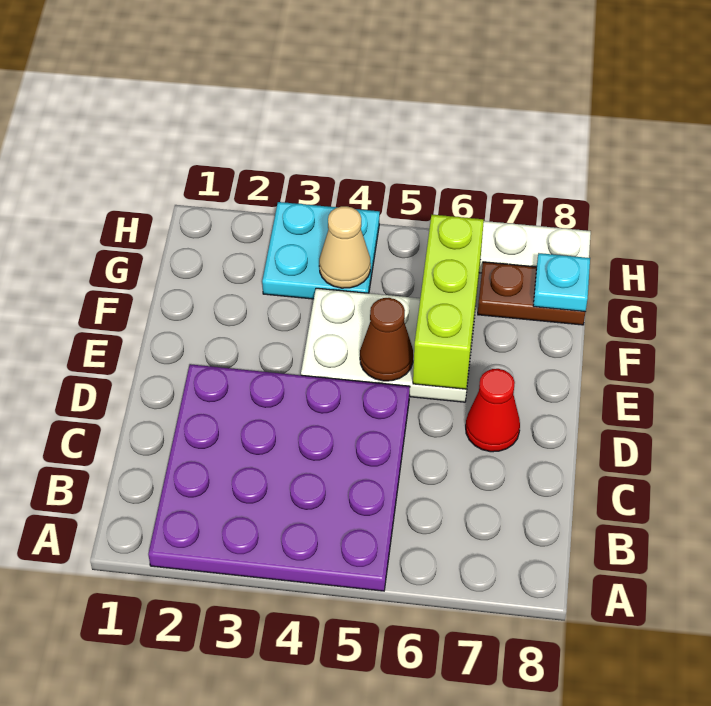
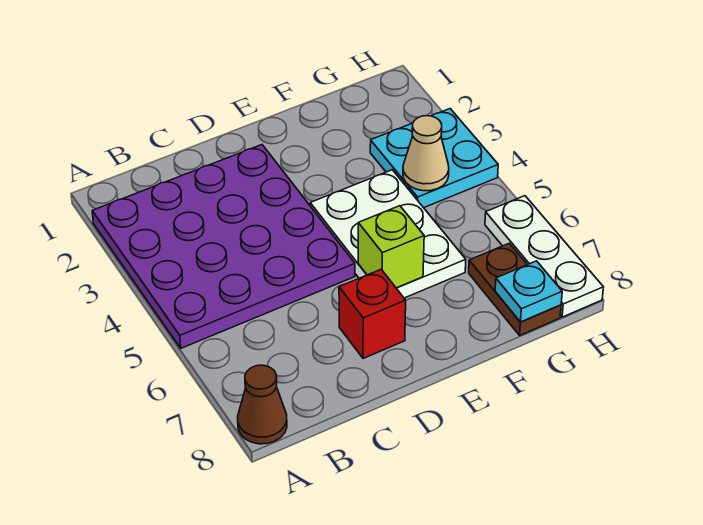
red 1x1 cone [466,369,520,452] -> red 1x1 brick [339,270,406,358]
brown 1x1 cone [360,298,413,381] -> brown 1x1 cone moved to [238,365,287,444]
lime 1x3 brick [413,215,484,389] -> lime 1x1 brick [358,206,424,288]

